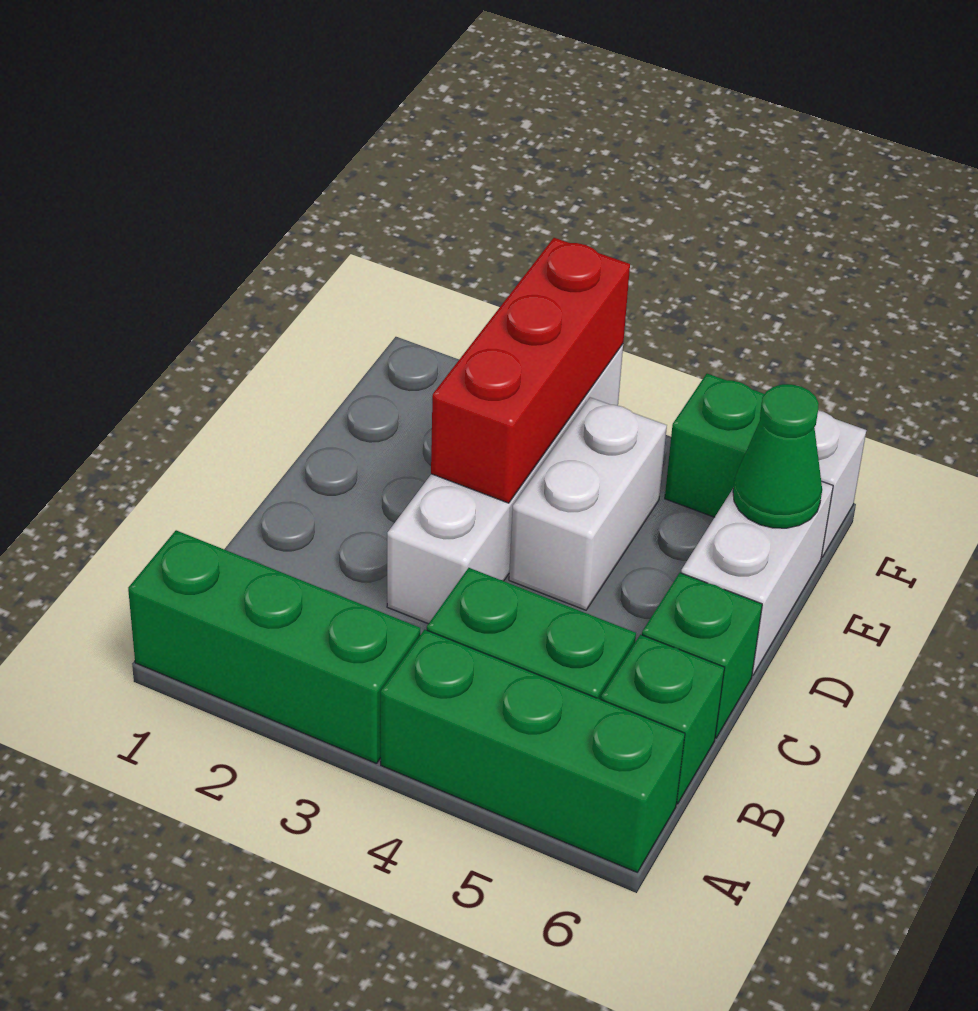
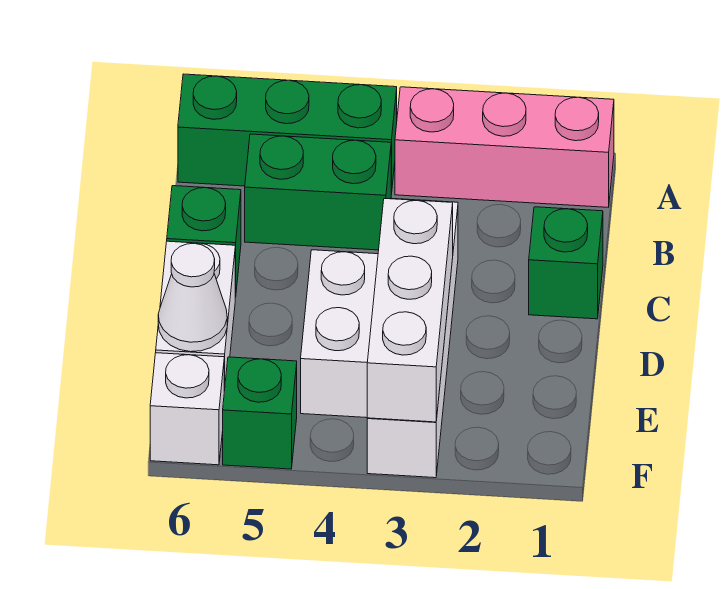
green 1x3 brick [128,530,420,764] -> pink 1x3 brick [395,87,614,207]
green 1x1 brick [601,635,725,804] -> green 1x1 brick moved to [529,207,603,319]
red 1x3 brick [431,238,630,503] -> white 1x3 brick [367,199,453,422]
green 1x1 cone [733,384,822,528] -> white 1x1 cone [158,243,227,352]

